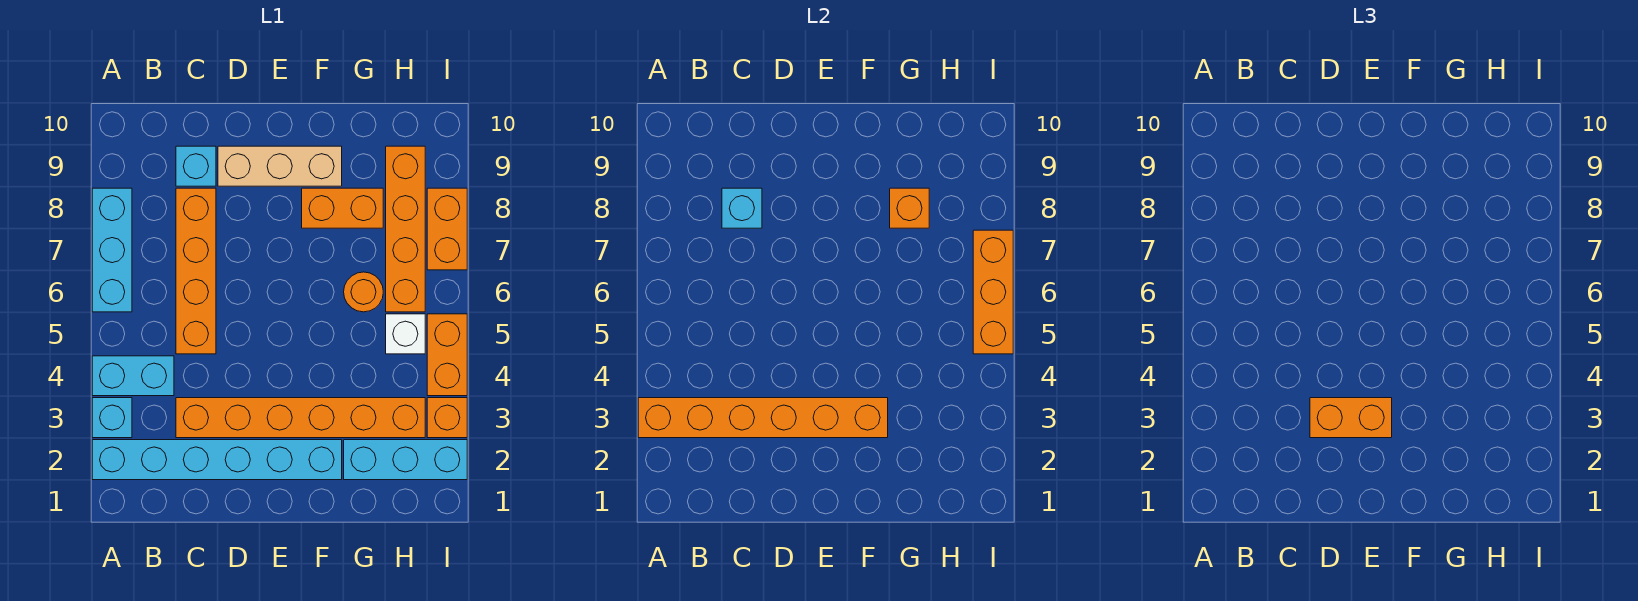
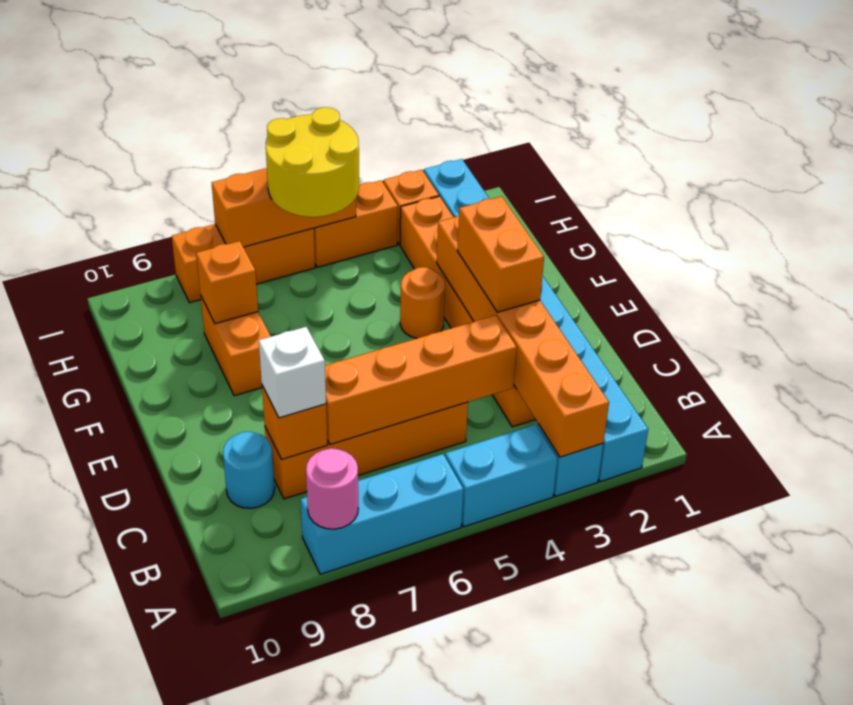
cyan 1x2 brick [92,356,174,396] -> cyan 1x2 brick turned to [445,425,557,527]
none -> pink 1x1 round brick [306,448,358,529]
cyan 1x1 brick [722,188,762,228] -> orange 1x1 brick [262,386,327,459]
cyan 1x1 brick [176,146,216,186] -> cyan 1x1 round brick [223,432,275,508]
tan 1x3 brick [218,146,342,186] -> none
orange 1x1 round brick [344,272,383,312] -> orange 1x1 round brick moved to [400,267,445,338]
white 1x1 brick [386,314,425,354] -> white 1x1 brick moved to [259,327,326,418]
none -> yellow 2x2 round brick [266,107,359,217]
orange 1x4 brick [386,146,425,312] -> orange 1x4 brick moved to [325,315,517,445]
orange 1x2 brick [427,188,467,270] -> orange 1x3 brick [172,224,315,303]

